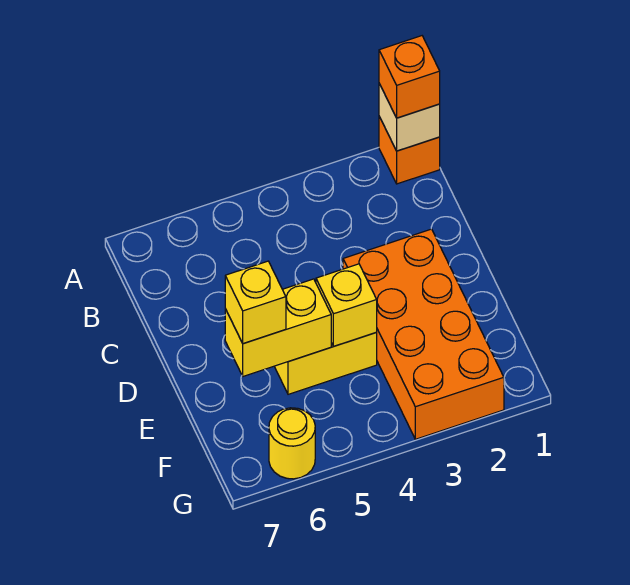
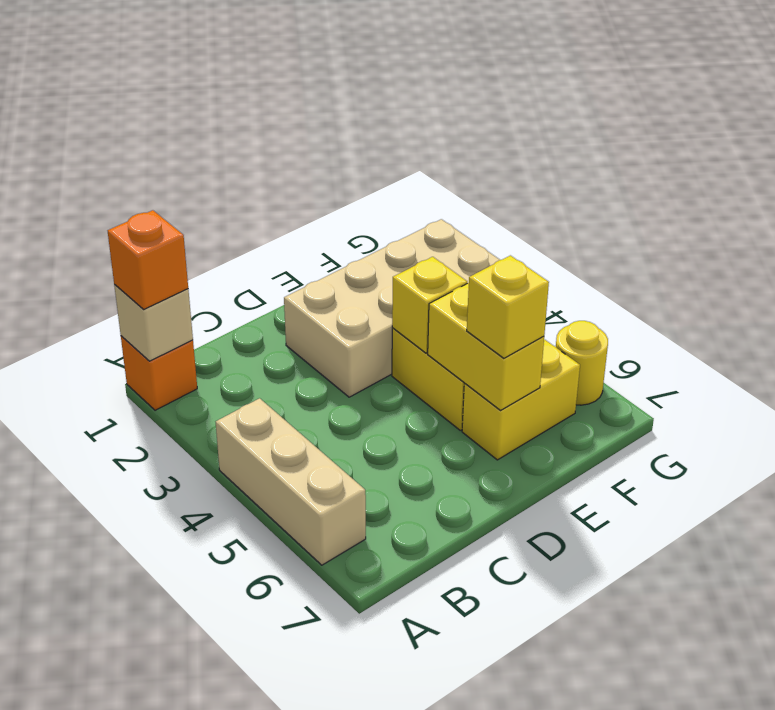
none -> tan 1x3 brick [216,398,366,565]
orange 2x4 brick [343,229,504,439] -> tan 2x4 brick [284,219,500,397]
none -> yellow 1x2 brick [462,339,580,460]

